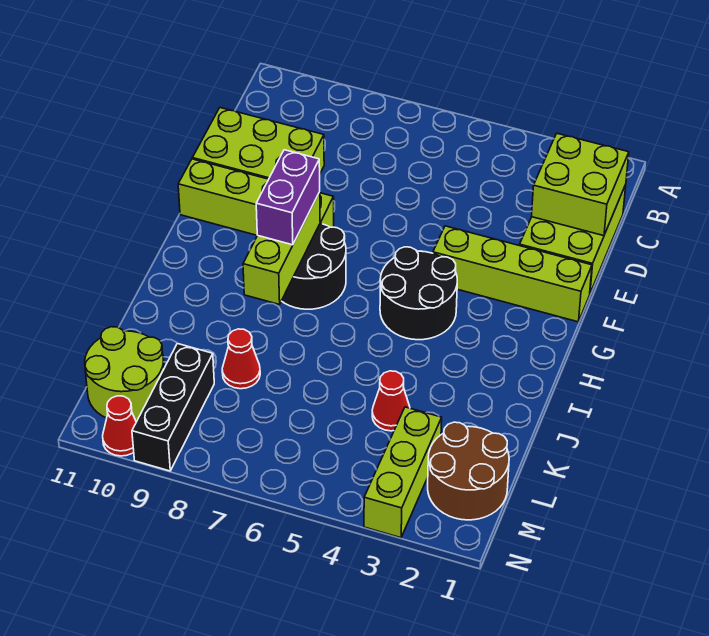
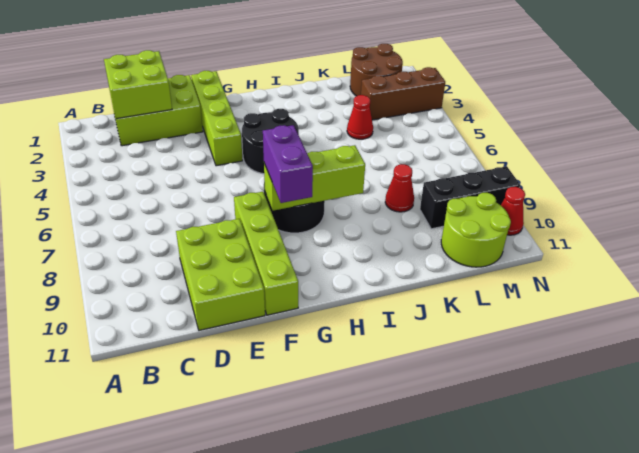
purple 1x2 brick [256,150,320,245] -> purple 1x2 brick turned to [263,125,313,203]
lime 1x3 brick [364,407,442,538] -> brown 1x3 brick [361,67,445,120]

